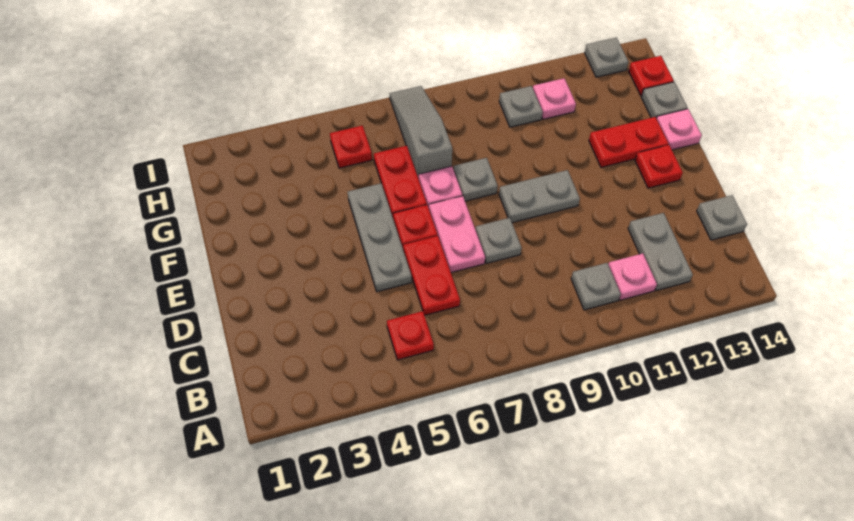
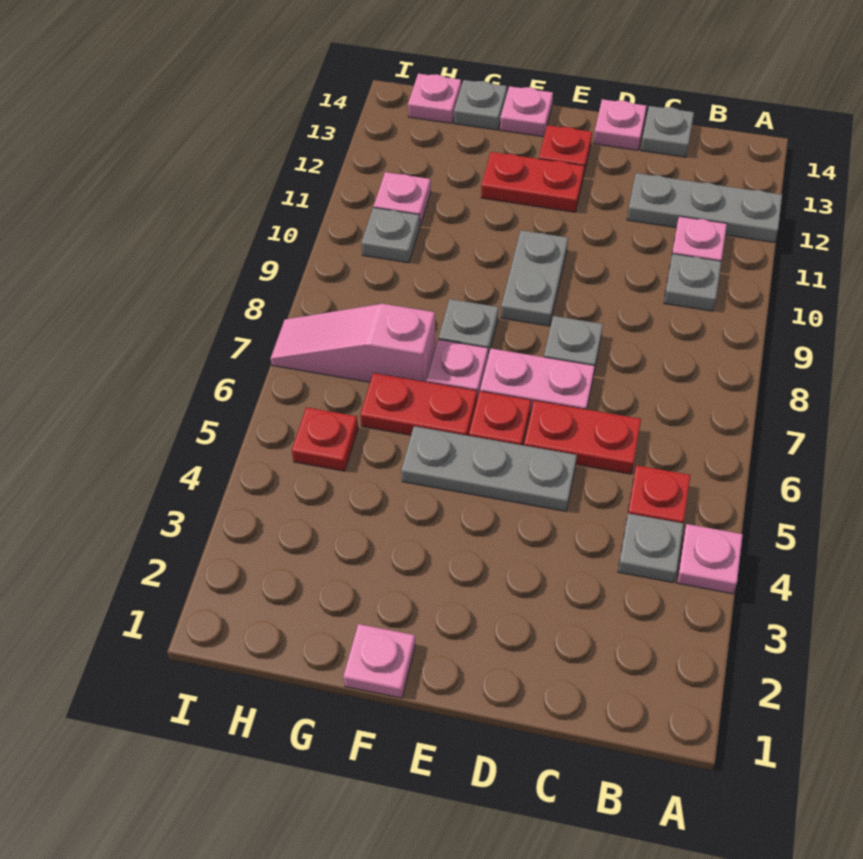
none -> pink 1x1 plate [677,524,743,594]
grey 1x2 plate [628,213,693,291] -> grey 1x3 plate [627,173,782,243]
none -> pink 1x1 plate [593,99,646,150]
none -> pink 1x1 plate [343,624,415,698]
red 1x2 plate [589,117,669,167] -> red 1x2 plate turned to [481,152,584,212]
grey 1x3 slope [390,86,452,179] -> pink 1x3 slope [270,304,436,382]
red 1x1 plate [629,56,674,96] -> pink 1x1 plate [408,74,461,123]
grey 1x1 plate [585,37,629,77] -> grey 1x1 plate moved to [618,513,684,583]

